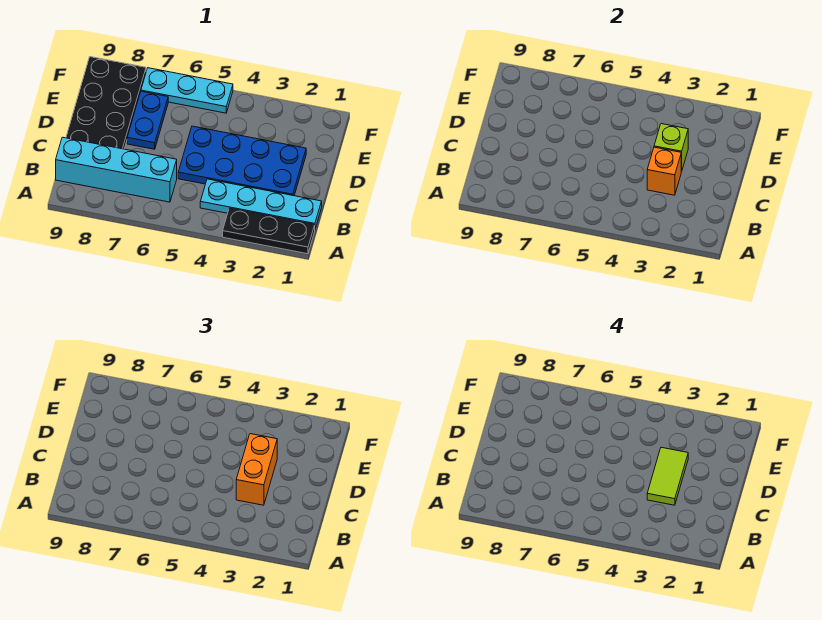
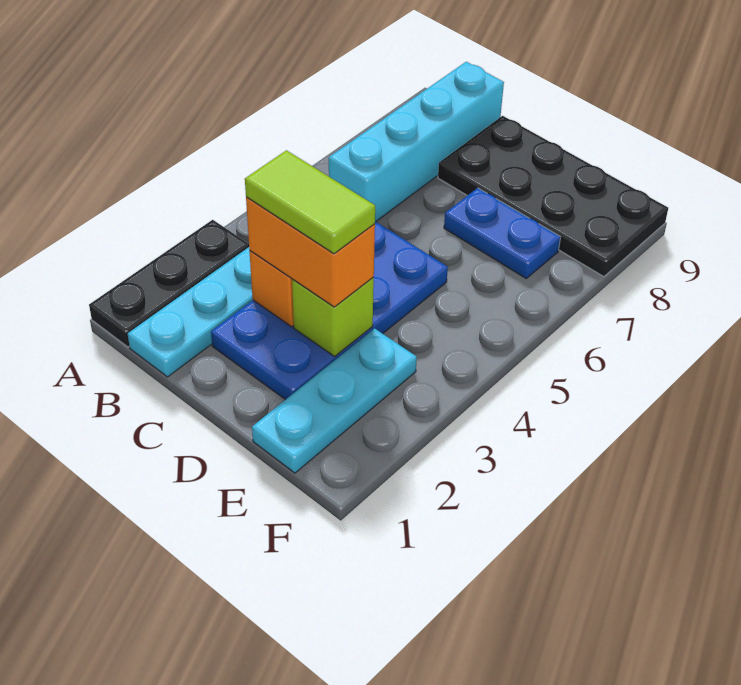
cyan 1x3 plate [141,68,233,113] -> cyan 1x3 plate moved to [252,328,417,473]

